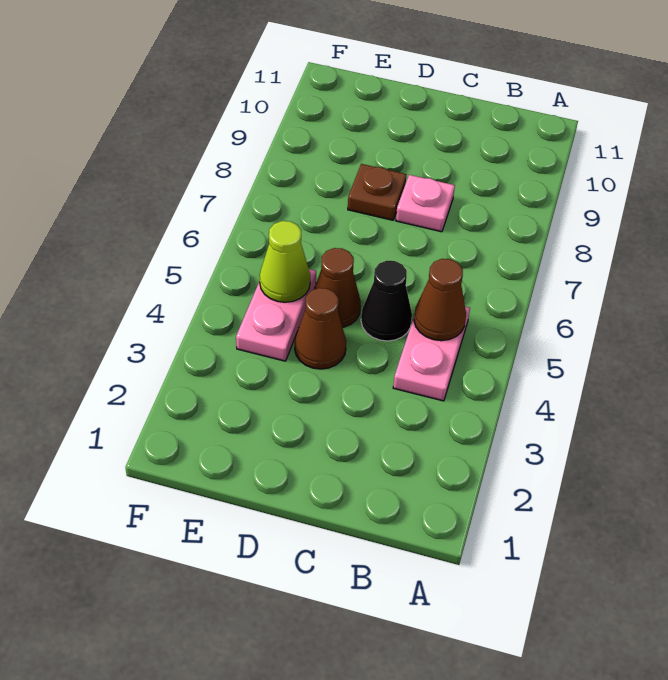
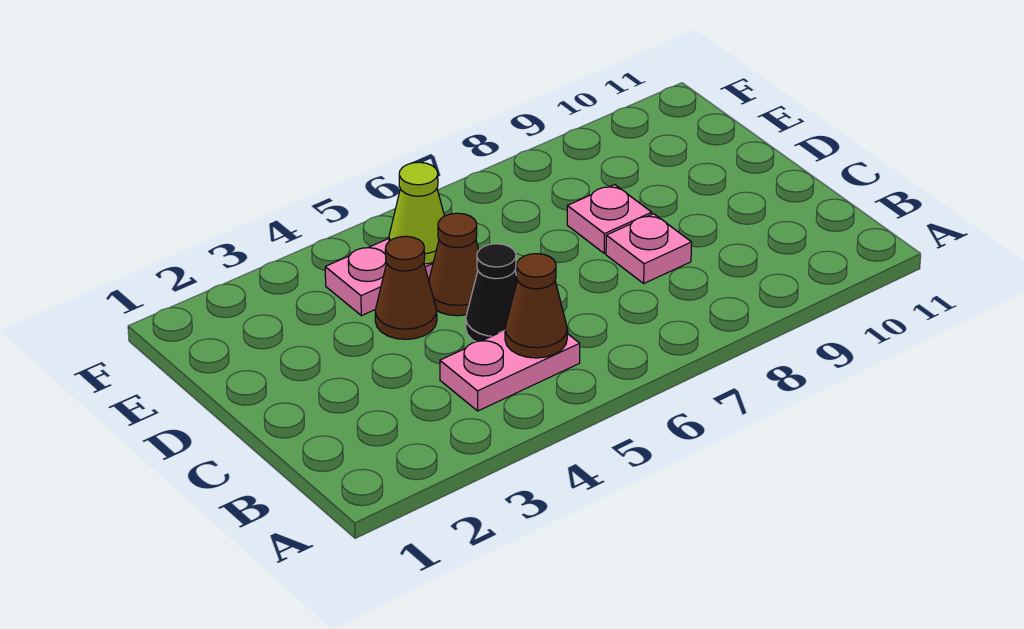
brown 1x1 plate [348,164,407,220] -> pink 1x1 plate [567,185,652,253]

